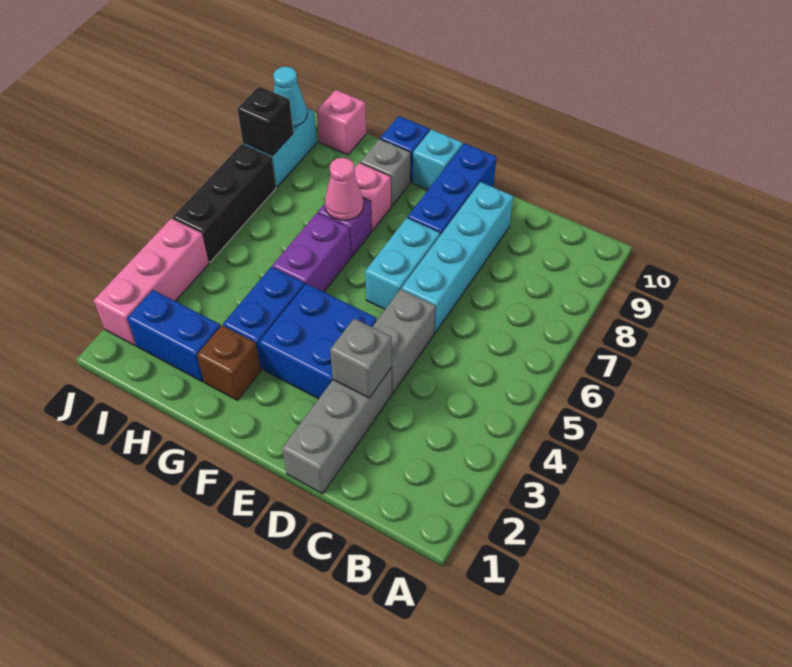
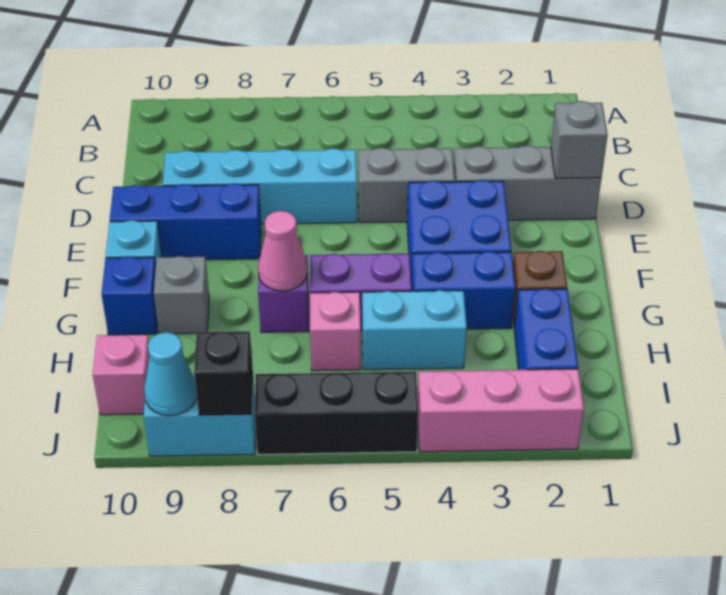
grey 1x1 brick [330,319,392,398] -> grey 1x1 brick moved to [551,101,608,178]
cyan 1x2 brick [365,218,440,309] -> cyan 1x2 brick moved to [362,290,467,370]
pink 1x1 brick [355,163,391,231] -> pink 1x1 brick moved to [310,292,361,371]

